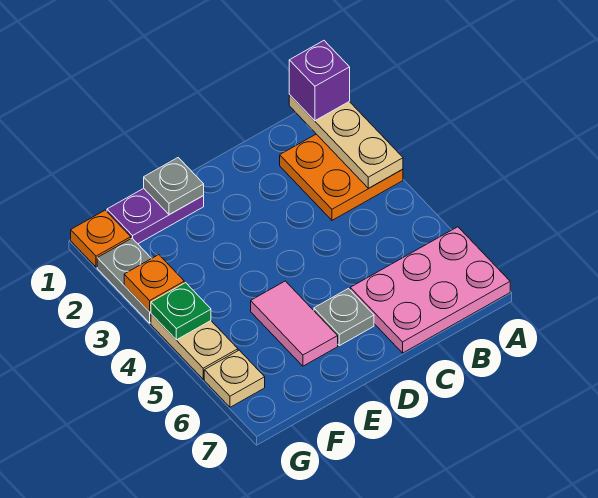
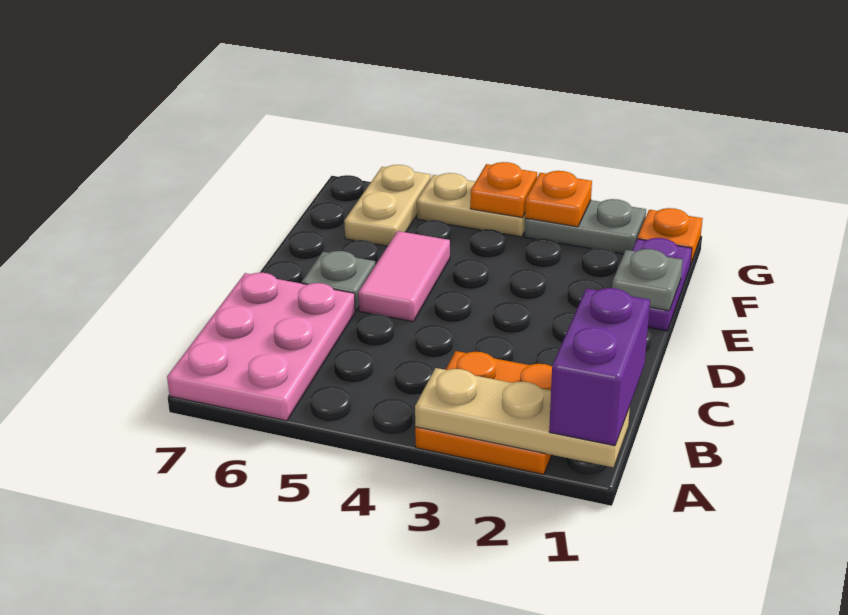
purple 1x1 brick [289,41,350,121] -> purple 1x2 brick [549,288,650,446]
pink 1x2 tile [251,281,338,366] -> pink 1x2 tile turned to [358,231,450,322]
green 1x1 plate [151,283,211,340] -> orange 1x1 plate [470,162,537,218]
tan 1x1 plate [204,350,265,407] -> tan 1x2 plate [344,165,431,246]

